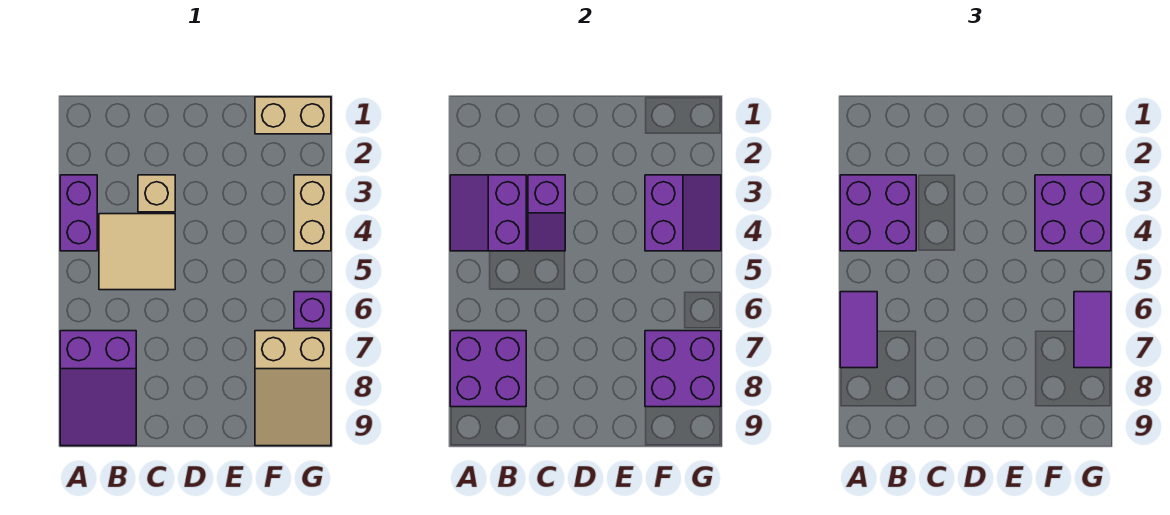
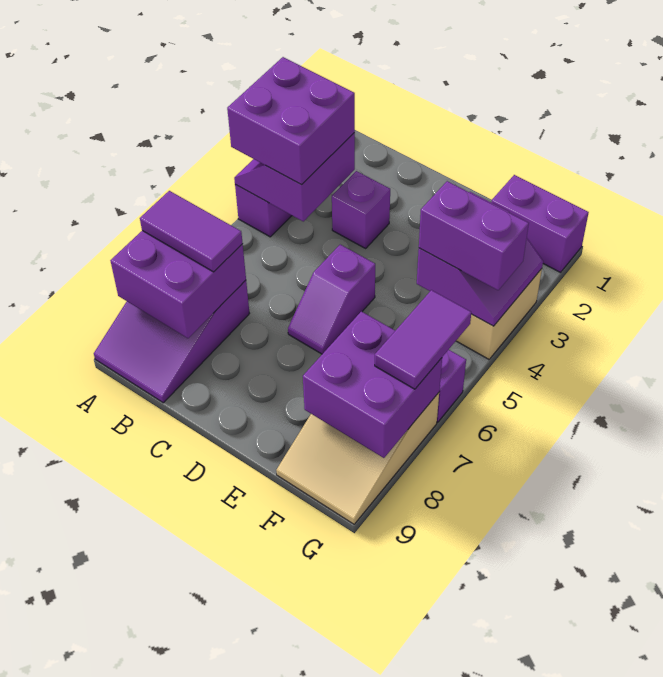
purple 1x2 tile [840,292,877,368] -> purple 1x2 tile turned to [140,191,243,272]
tan 2x2 tile [99,214,175,290] -> none
tan 1x1 brick [138,175,175,212] -> purple 1x1 brick [332,171,390,248]
purple 1x2 slope [528,175,565,251] -> purple 1x2 slope moved to [288,245,375,354]
tan 1x2 brick [255,97,331,134] -> purple 1x2 brick [491,175,589,272]
purple 2x2 brick [1035,175,1111,251] -> purple 1x2 brick [419,181,529,290]

